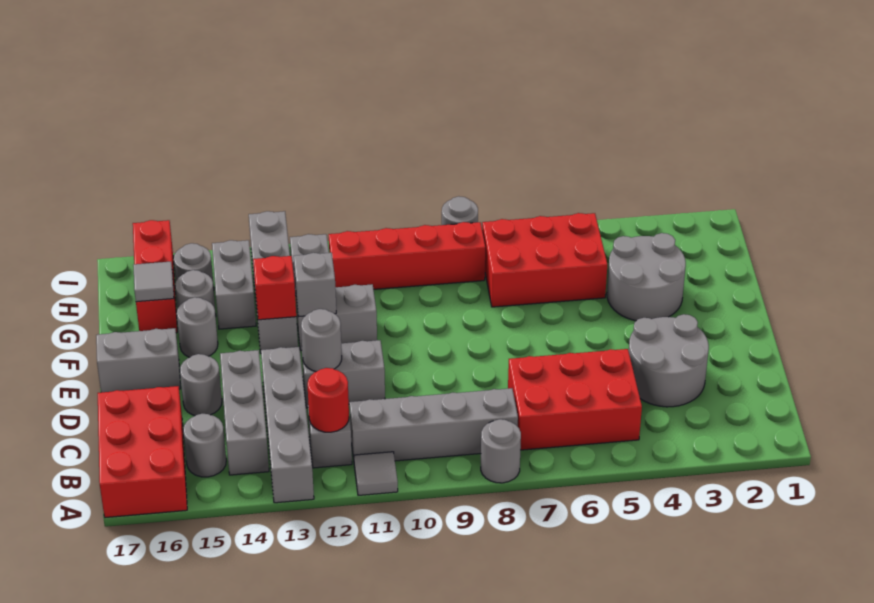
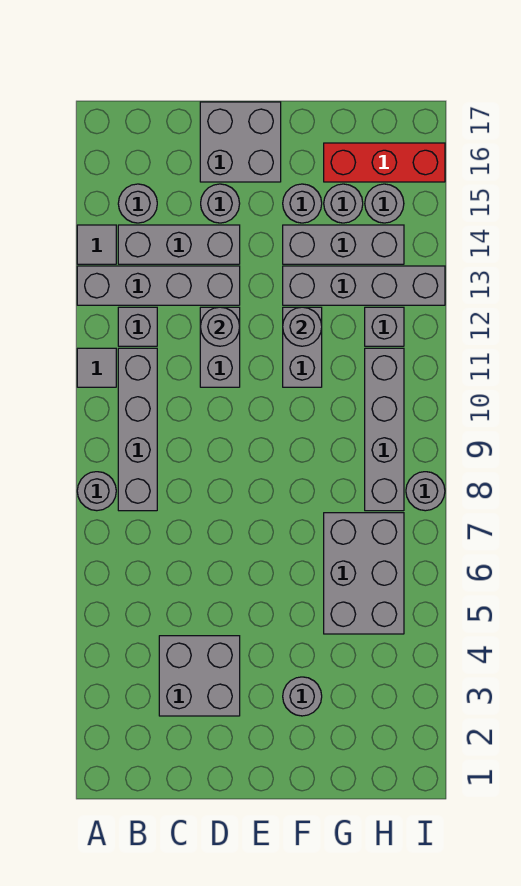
red 2x3 brick [98,386,187,518] -> none
red 2x3 brick [508,349,642,450] -> none
red 1x1 round brick [308,368,349,432] -> none
grey 2x2 round brick [629,314,709,407] -> grey 2x2 brick [159,636,240,716]
grey 1x2 brick [96,328,181,392] -> grey 2x2 brick [200,102,281,182]
grey 2x2 round brick [607,233,686,321] -> grey 1x1 round brick [283,677,322,716]
grey 1x1 brick [294,253,336,317] -> grey 1x1 round brick [283,307,322,346]
red 1x1 brick [253,256,296,320] -> none
red 2x3 brick [482,213,607,307] -> grey 2x3 brick [324,513,404,634]
grey 1x2 brick [212,240,256,329] -> grey 1x3 brick [283,225,404,264]
grey 1x1 tile [133,262,174,302] -> grey 1x1 tile moved to [77,225,116,264]
red 1x4 brick [329,222,485,289] -> grey 1x4 brick [365,348,404,511]

